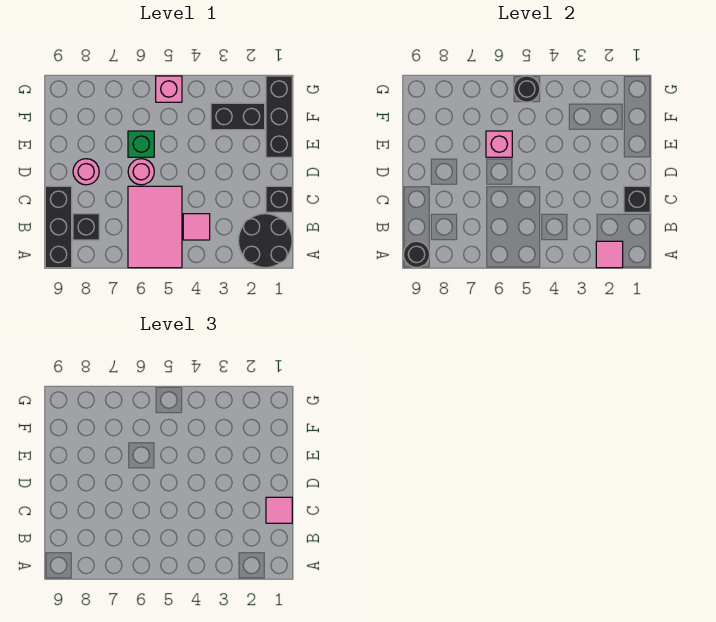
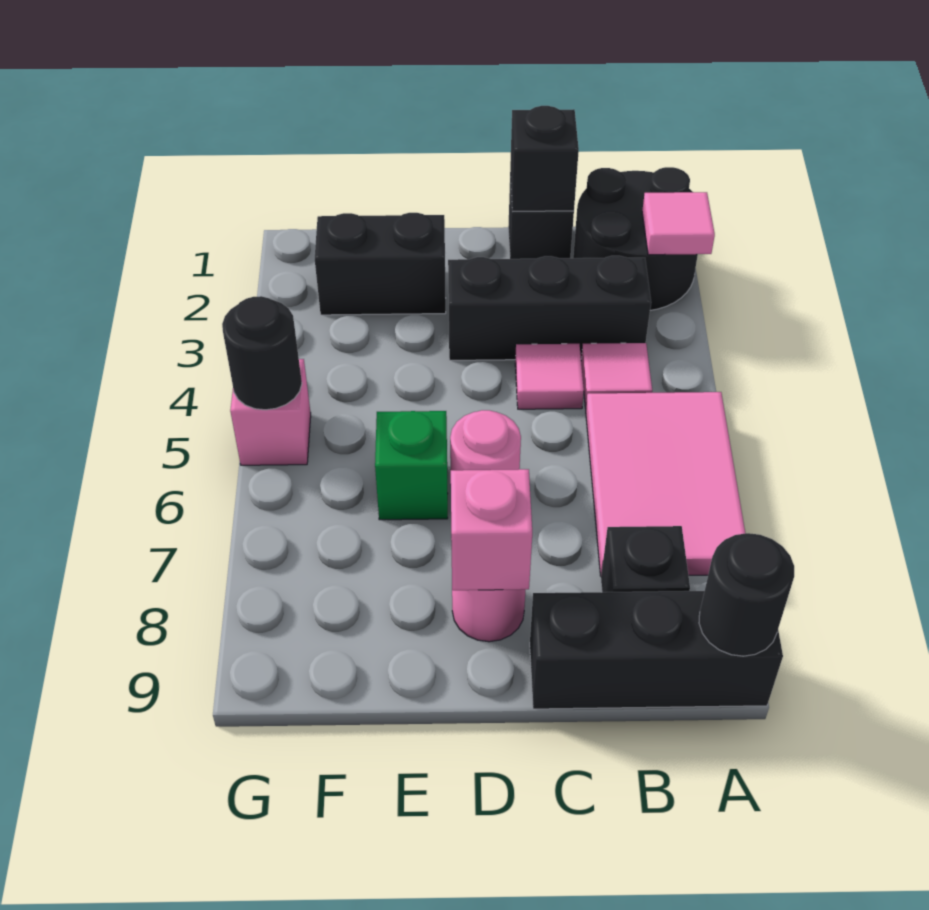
pink 2x3 tile [128,186,182,268] -> pink 2x3 tile turned to [586,392,745,576]
pink 1x1 tile [266,497,292,523] -> pink 1x1 tile moved to [515,344,584,409]
black 1x3 brick [266,76,292,157] -> black 1x3 brick moved to [448,256,651,360]
pink 1x1 brick [486,131,512,157] -> pink 1x1 brick moved to [451,469,532,590]
black 1x2 brick [211,103,265,130] -> black 1x2 brick turned to [315,213,446,315]

